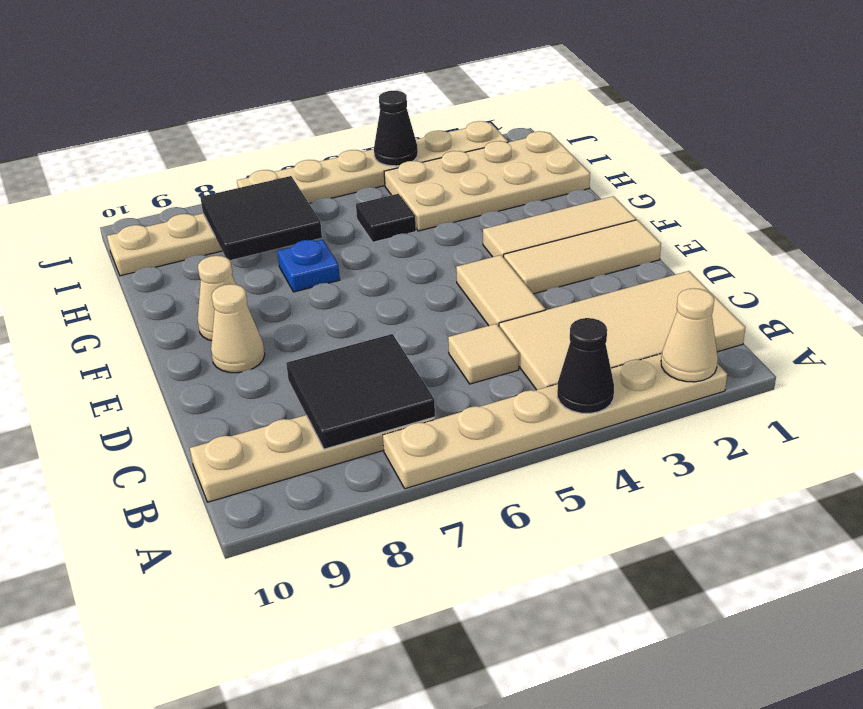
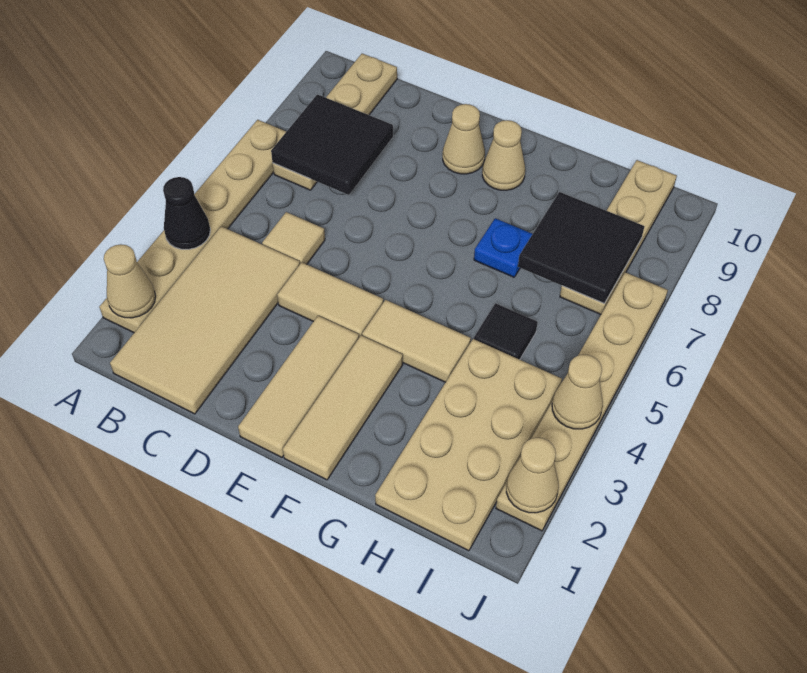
none -> tan 1x2 tile [362,300,471,382]
none -> tan 1x1 cone [506,438,559,513]
black 1x1 cone [374,91,418,166] -> tan 1x1 cone [552,355,603,429]

